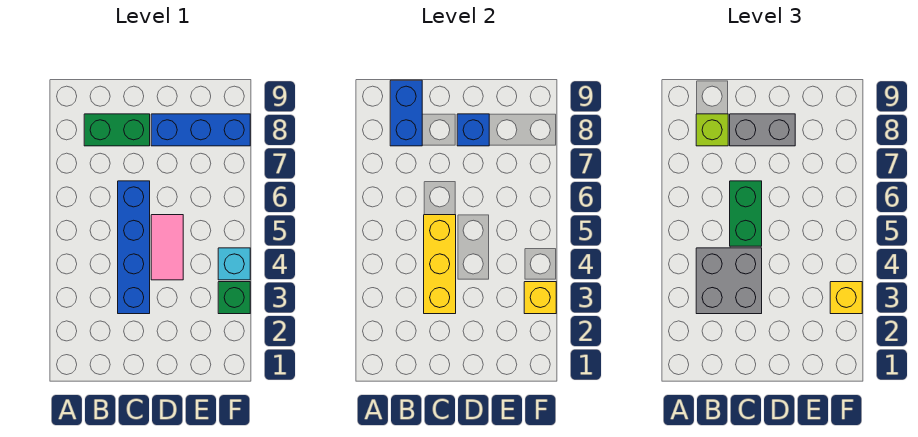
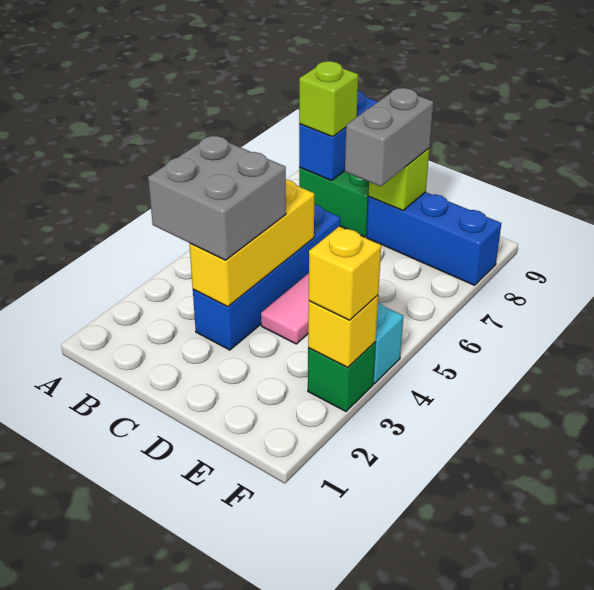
green 1x2 brick [730,181,762,246] -> none
grey 1x2 brick [730,114,795,146] -> grey 1x2 brick turned to [345,88,433,186]
blue 1x1 brick [457,114,489,146] -> lime 1x1 brick [369,148,429,210]

